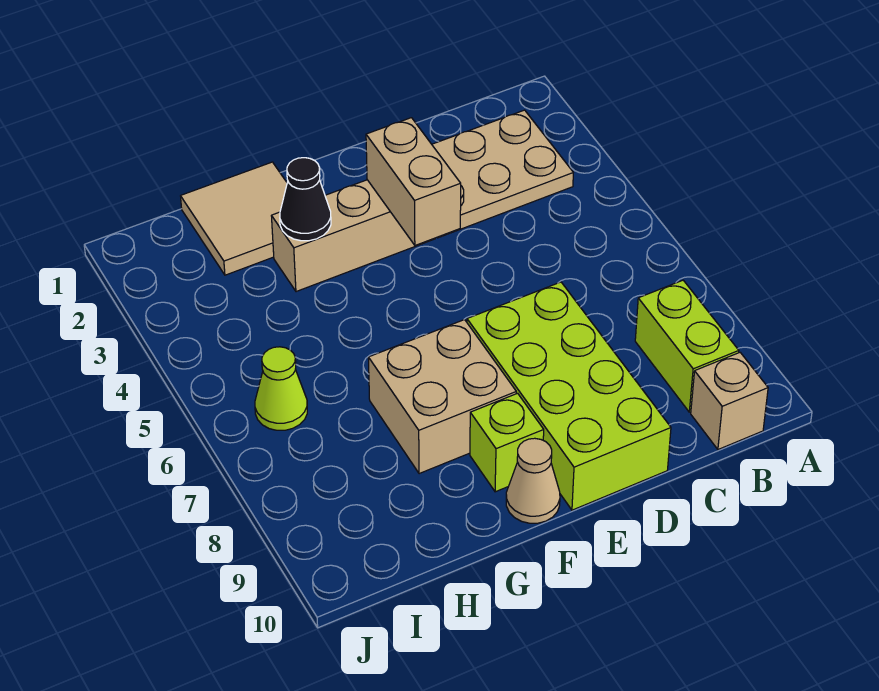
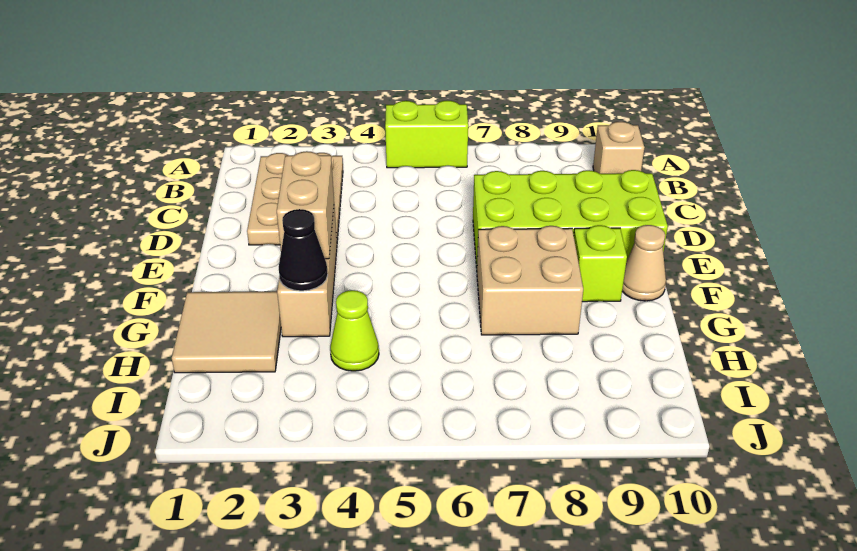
lime 1x2 brick [635,280,739,412] -> lime 1x2 brick moved to [385,101,468,168]
tan 1x2 brick [366,118,461,245] -> tan 1x2 brick turned to [277,151,334,259]
lime 1x1 cone [255,347,307,430] -> lime 1x1 cone moved to [330,290,379,371]

